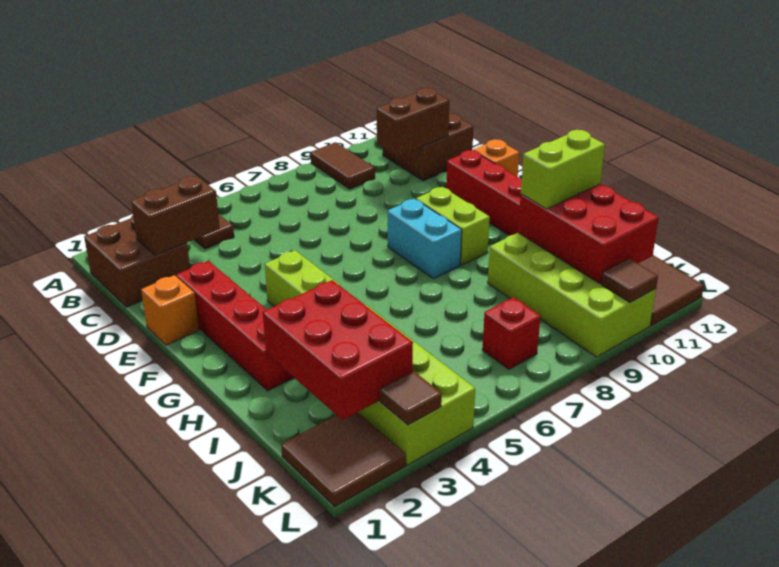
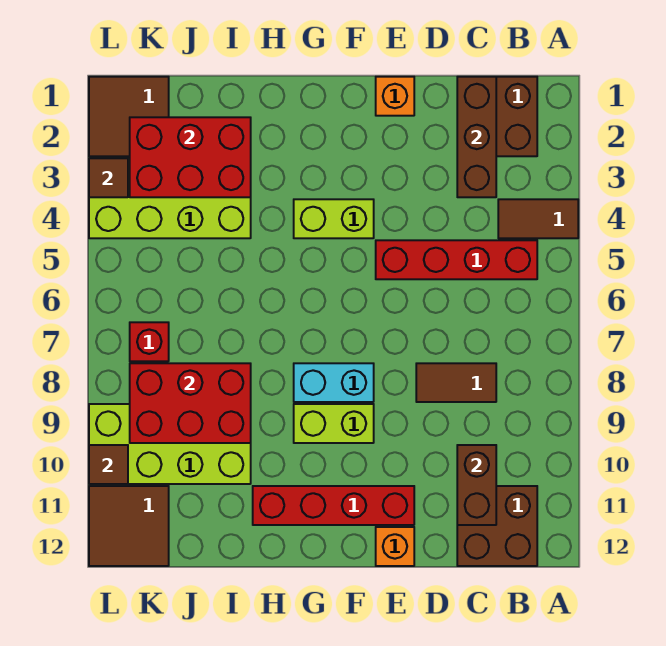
brown 1x2 tile [311,142,375,189] -> brown 1x2 tile moved to [416,363,496,402]
brown 1x2 brick [131,176,220,255] -> brown 1x3 brick [457,77,496,197]
red 1x4 brick [176,261,294,391] -> red 1x4 brick moved to [376,240,537,279]
red 2x3 brick [518,184,659,284] -> red 2x3 brick moved to [130,363,251,443]
lime 1x2 brick [521,130,605,209] -> none

